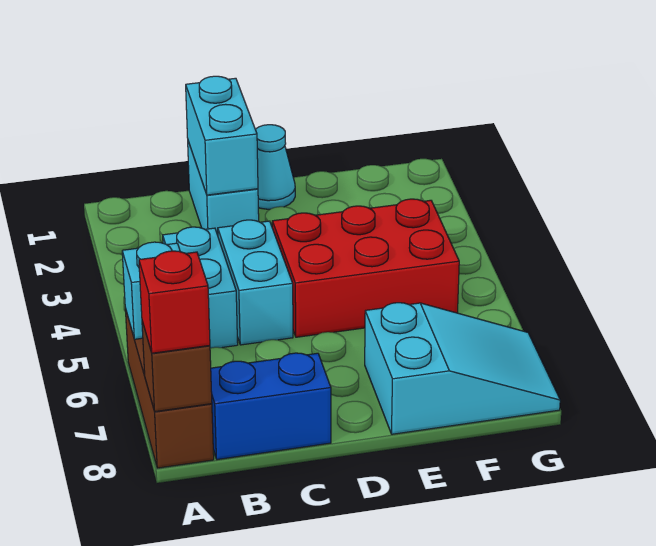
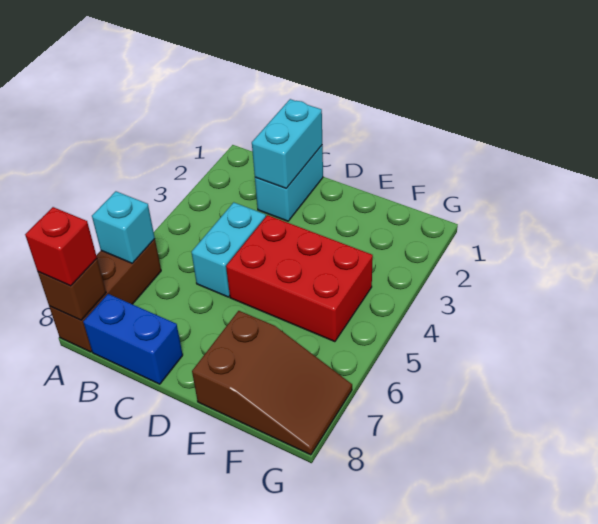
cyan 1x2 brick [163,227,238,348] -> none
cyan 1x1 cone [255,125,295,209] -> none
cyan 2x3 slope [365,303,560,434] -> brown 2x3 slope [192,311,352,455]

